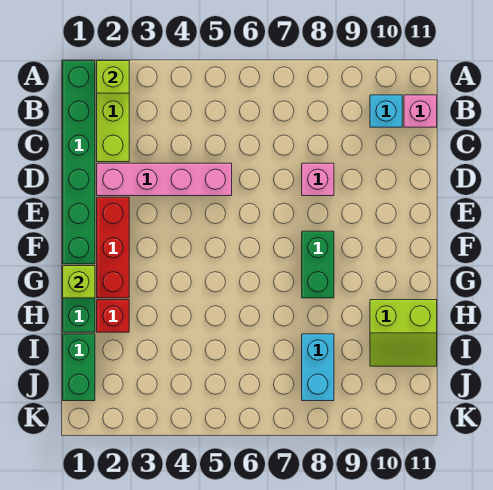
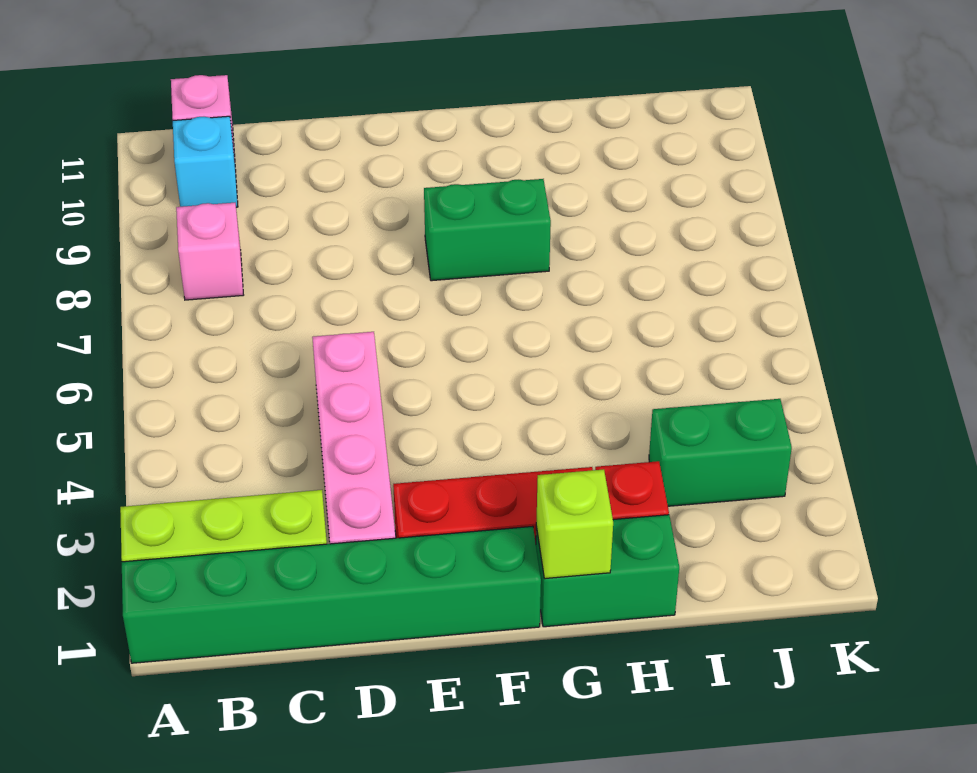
lime 1x1 brick [97,61,129,93] -> none
pink 1x1 brick [302,163,334,196] -> pink 1x1 brick moved to [176,203,243,300]
lime 2x2 slope [370,300,437,366] -> none
green 1x2 brick [63,334,95,401] -> green 1x2 brick moved to [649,399,792,506]
cyan 1x2 brick [302,334,334,401] -> none

